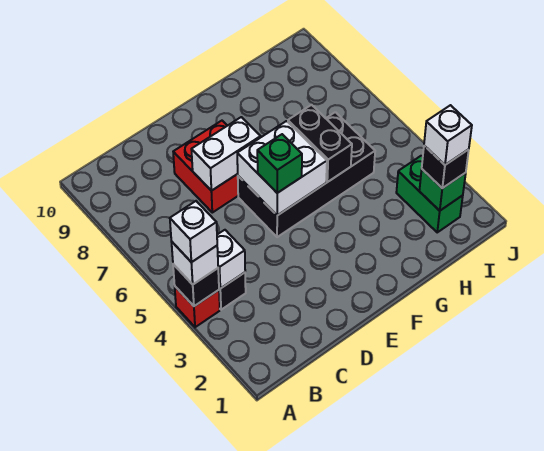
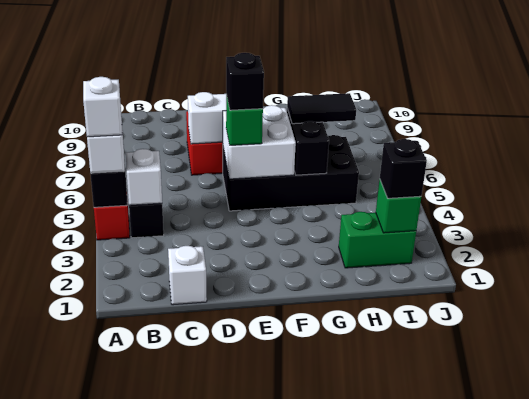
none -> black 1x1 brick [226,53,264,110]
none -> black 1x2 tile [287,93,356,124]
green 1x2 brick [396,156,463,232] -> green 1x2 brick turned to [339,212,416,268]
white 1x1 brick [424,105,472,165] -> white 1x1 brick moved to [168,246,207,305]

